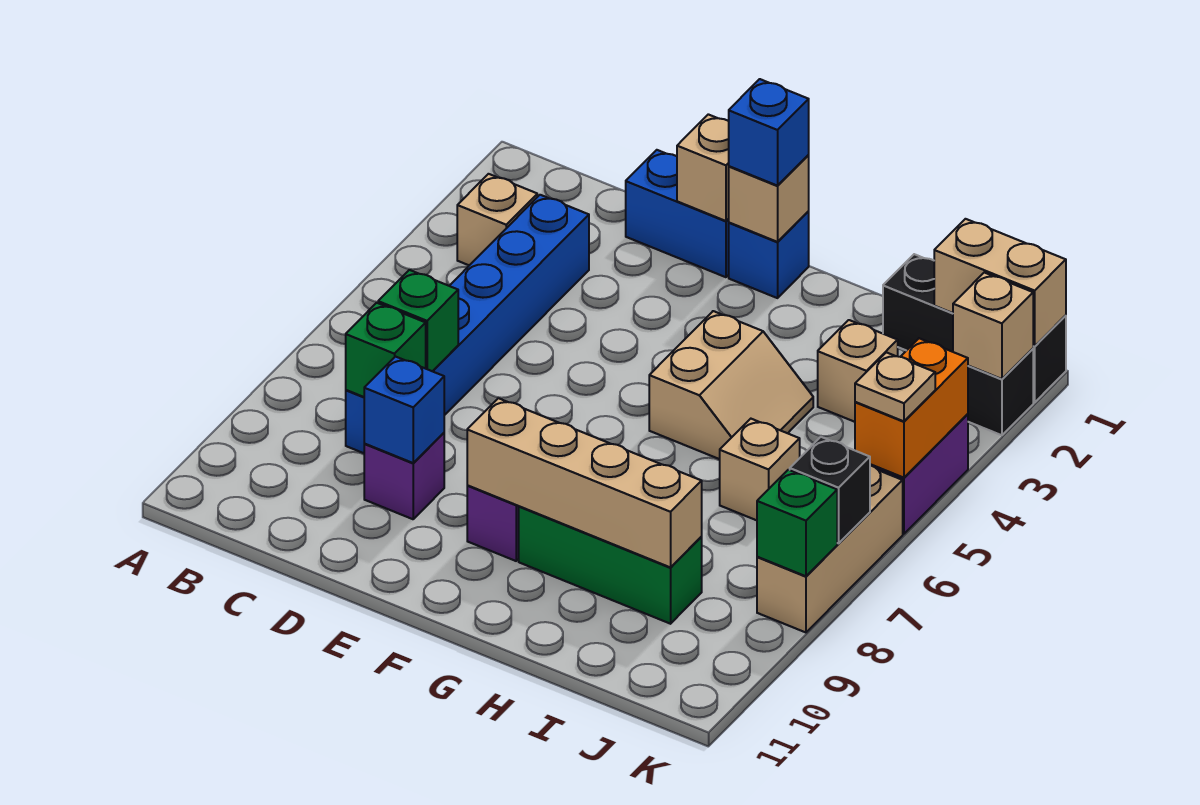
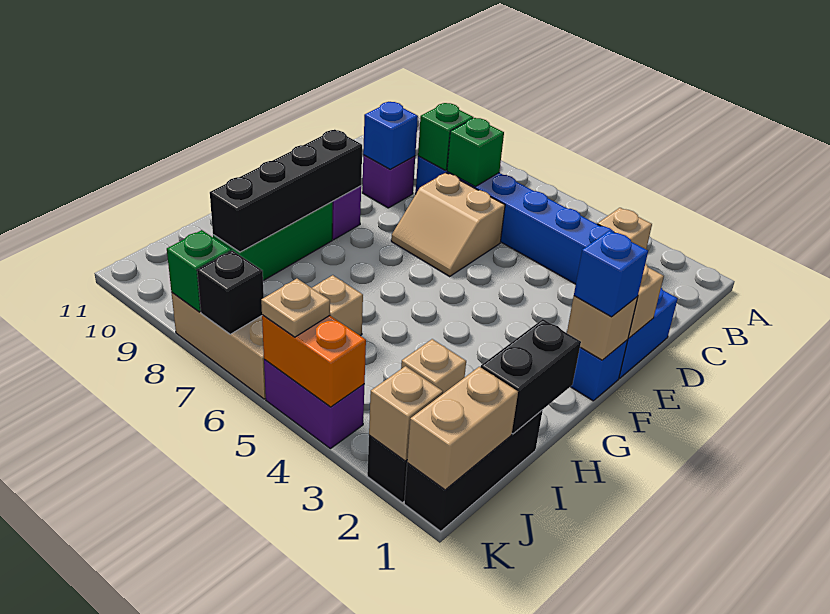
tan 1x4 brick [467,398,702,567] -> black 1x4 brick [210,130,362,252]
tan 2x2 slope [649,311,813,459] -> tan 2x2 slope moved to [391,173,505,276]
none -> black 1x2 brick [481,319,581,434]

